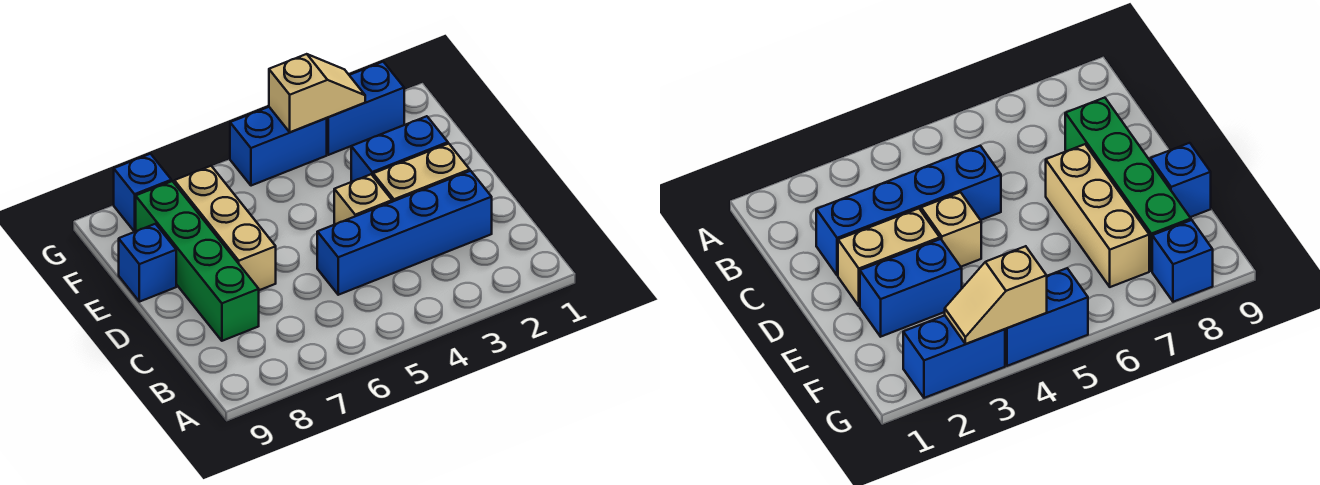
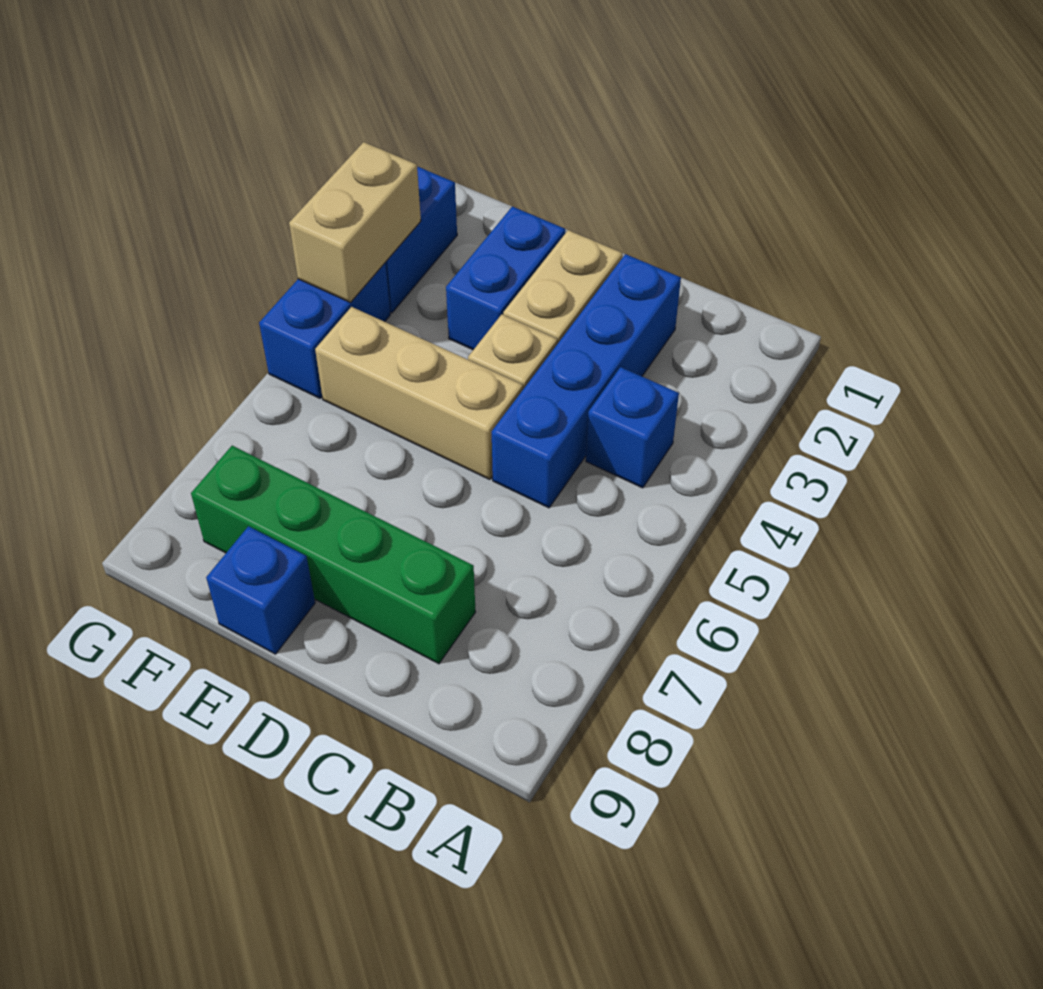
tan 1x3 brick [174,166,276,290] -> tan 1x3 brick moved to [315,307,523,480]
tan 1x2 slope [269,54,365,132] -> tan 1x2 brick [289,142,421,302]
blue 1x1 brick [114,154,171,232] -> blue 1x1 brick moved to [586,367,679,488]

